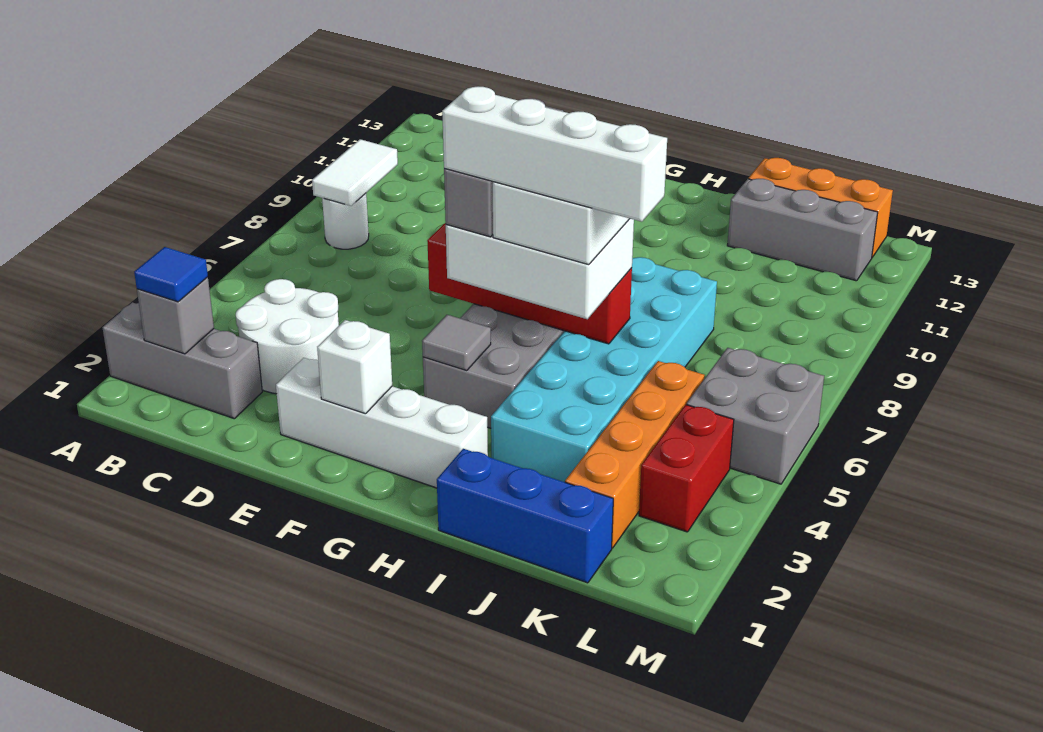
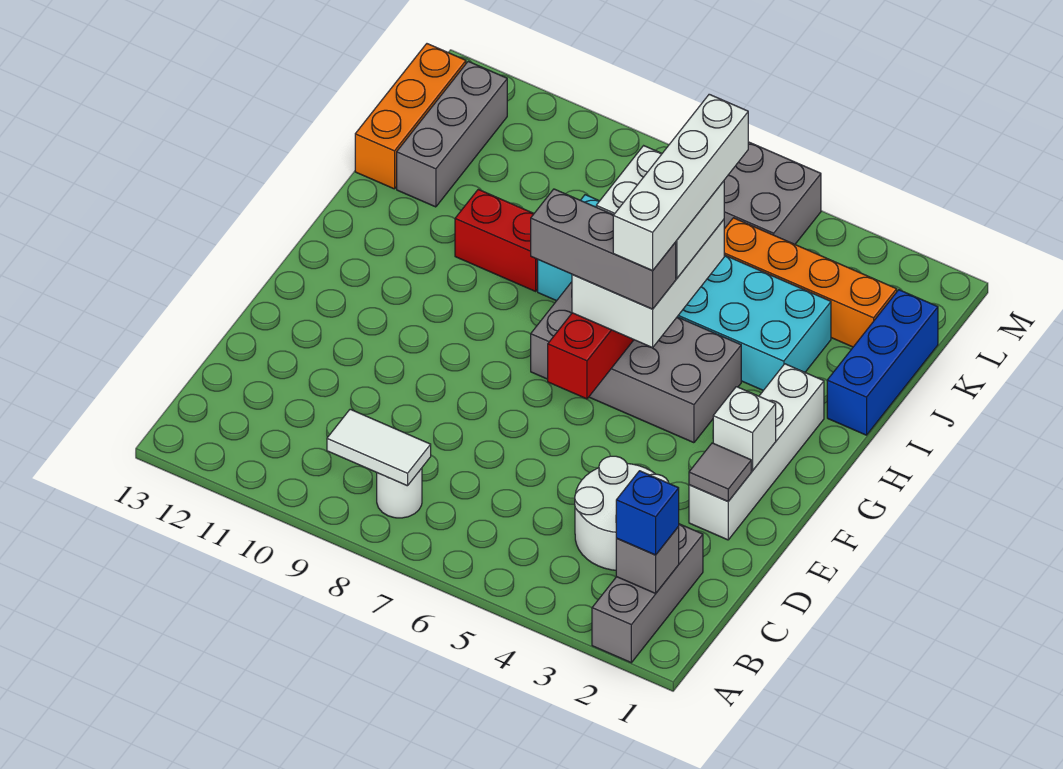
blue 1x1 tile [134,247,208,302] -> blue 1x1 brick [616,471,679,555]
grey 1x1 tile [422,315,491,371] -> grey 1x1 tile moved to [689,443,751,501]
red 1x2 brick [639,405,734,532] -> red 1x2 brick moved to [455,189,538,291]

